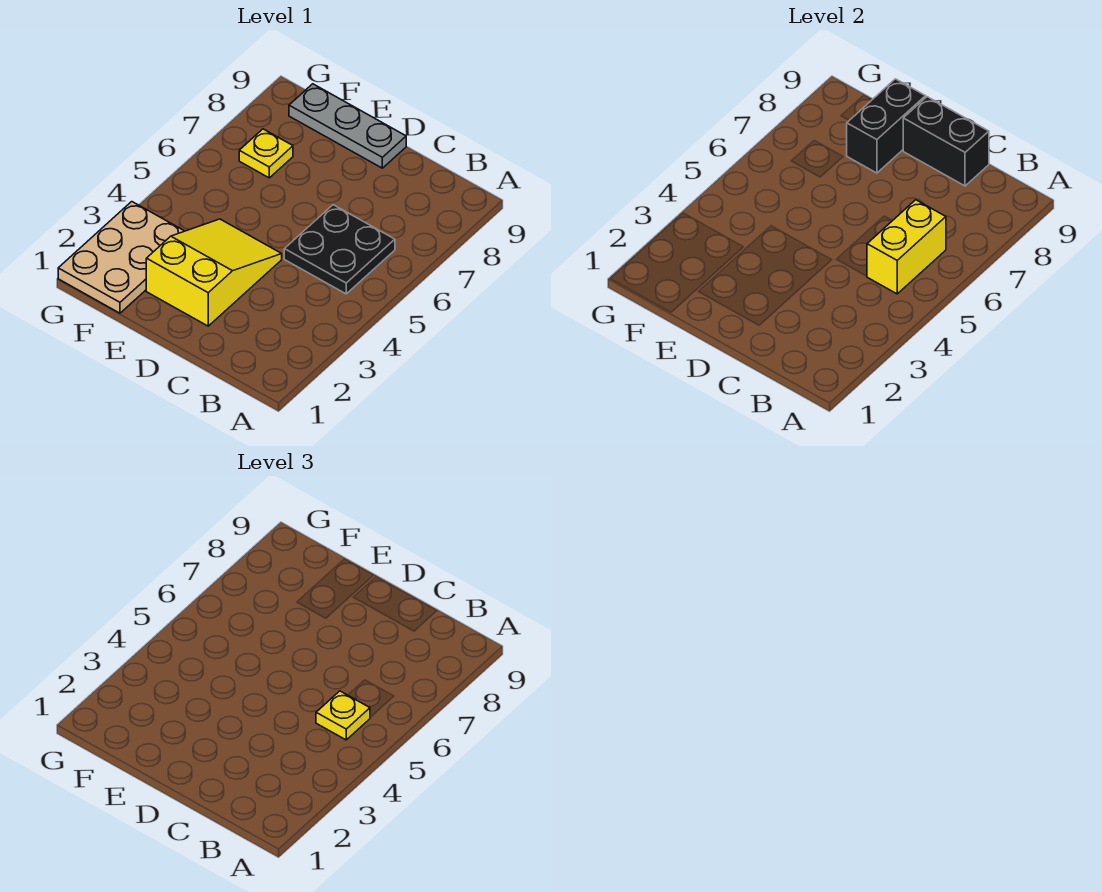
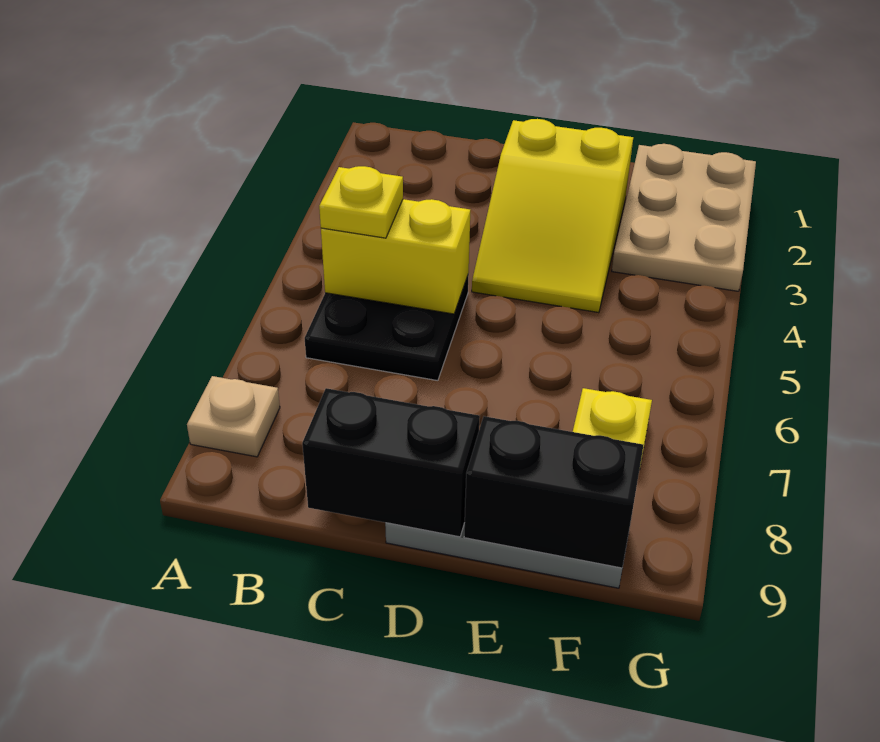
none -> tan 1x1 plate [187,376,280,457]
yellow 1x2 brick [867,200,946,294] -> yellow 1x2 brick turned to [321,199,470,314]
black 1x2 brick [847,79,926,173] -> black 1x2 brick turned to [464,416,643,568]

